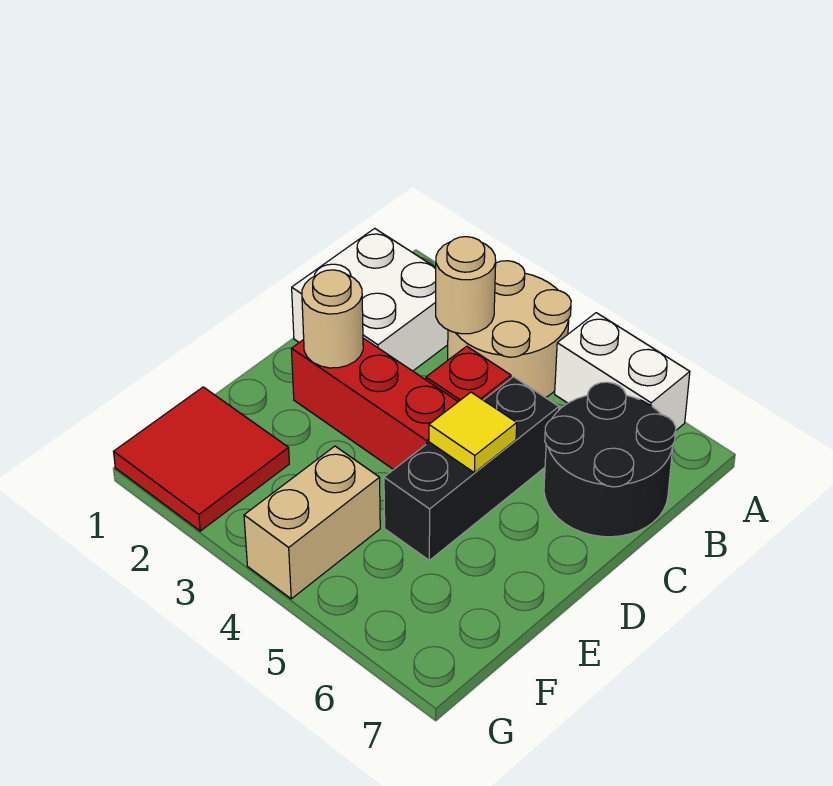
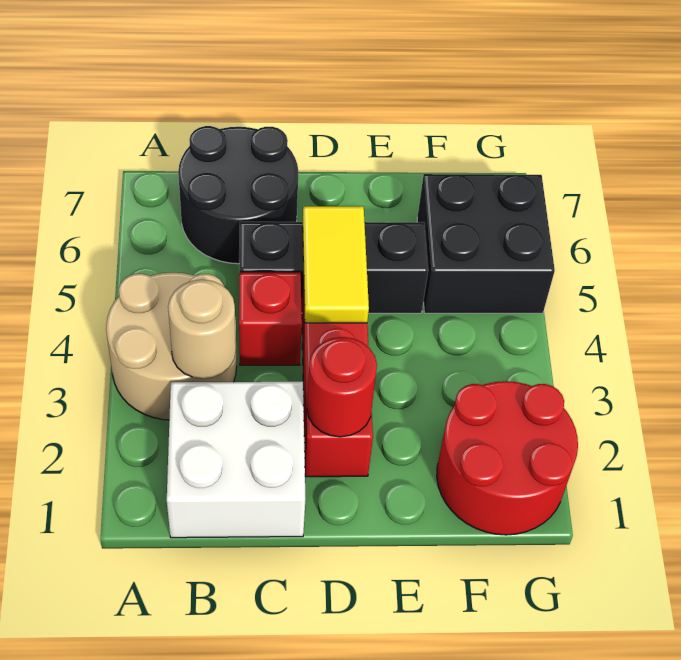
white 1x2 brick [555,313,690,430] -> none
tan 1x1 round brick [302,270,363,368] -> red 1x1 round brick [307,337,377,437]
yellow 1x1 tile [429,392,517,473] -> yellow 1x2 tile [303,206,369,323]
red 2x2 tile [114,387,289,531] -> red 2x2 round brick [437,381,578,535]
tan 1x2 brick [244,446,380,599] -> none
none -> black 2x2 brick [417,174,555,313]

